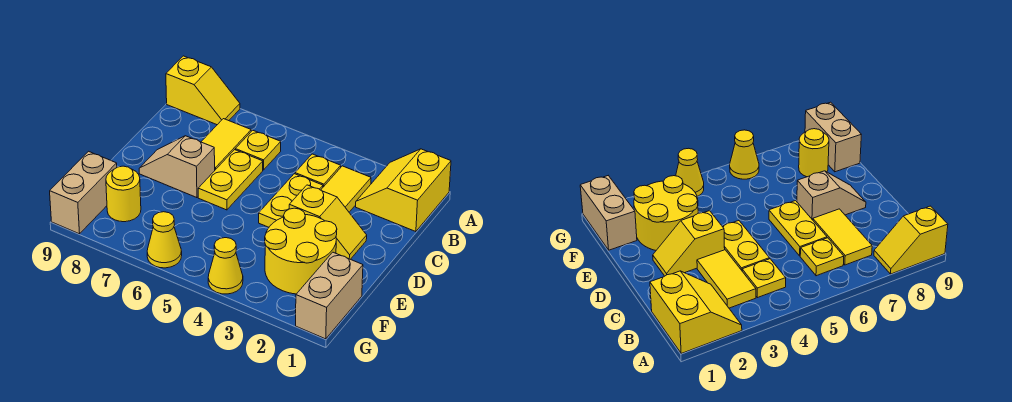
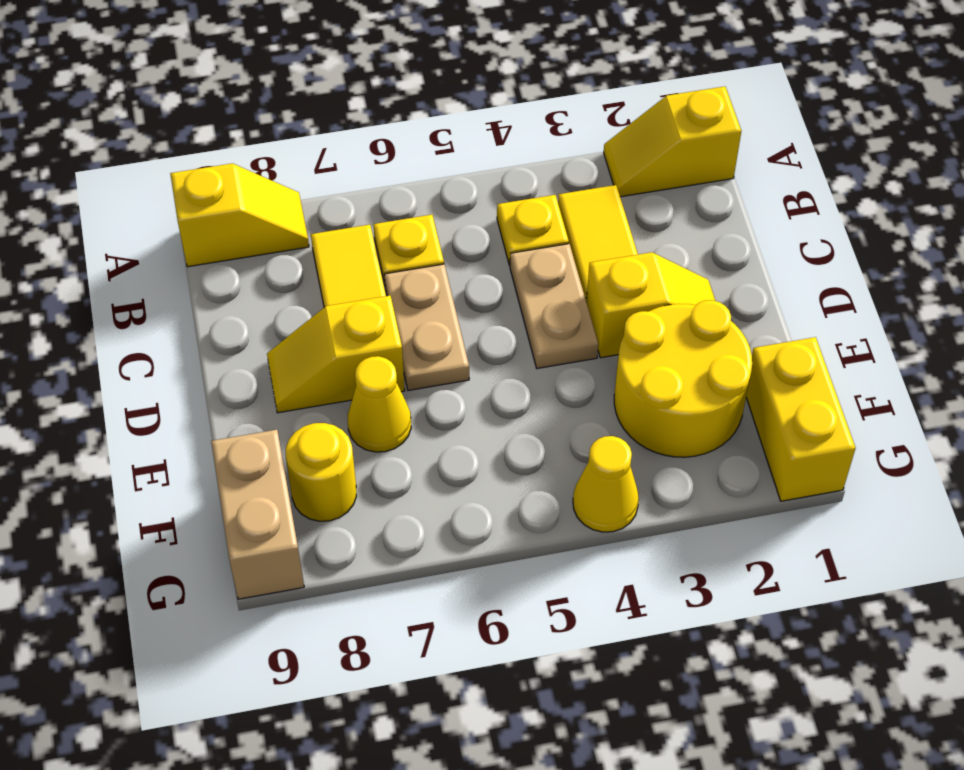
yellow 2x2 slope [356,149,451,232] -> yellow 1x2 slope [604,86,741,197]
yellow 1x2 plate [259,174,323,227] -> tan 1x2 plate [510,244,598,368]
yellow 1x2 plate [198,150,263,210] -> tan 1x2 plate [384,264,469,390]
tan 1x2 slope [139,136,215,198] -> yellow 1x2 slope [267,296,405,413]
tan 1x2 brick [296,252,363,339] -> yellow 1x2 brick [746,337,856,501]
yellow 1x1 cone [147,212,182,268] -> yellow 1x1 cone moved to [348,356,411,452]

